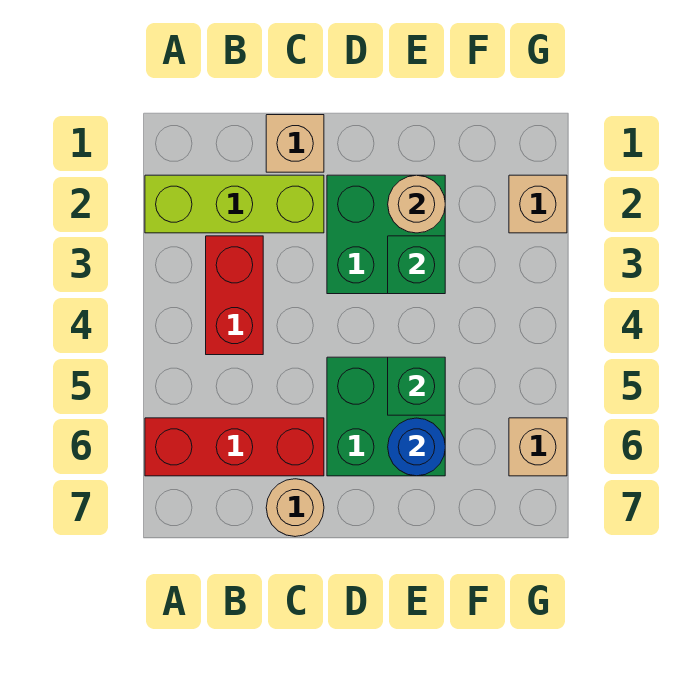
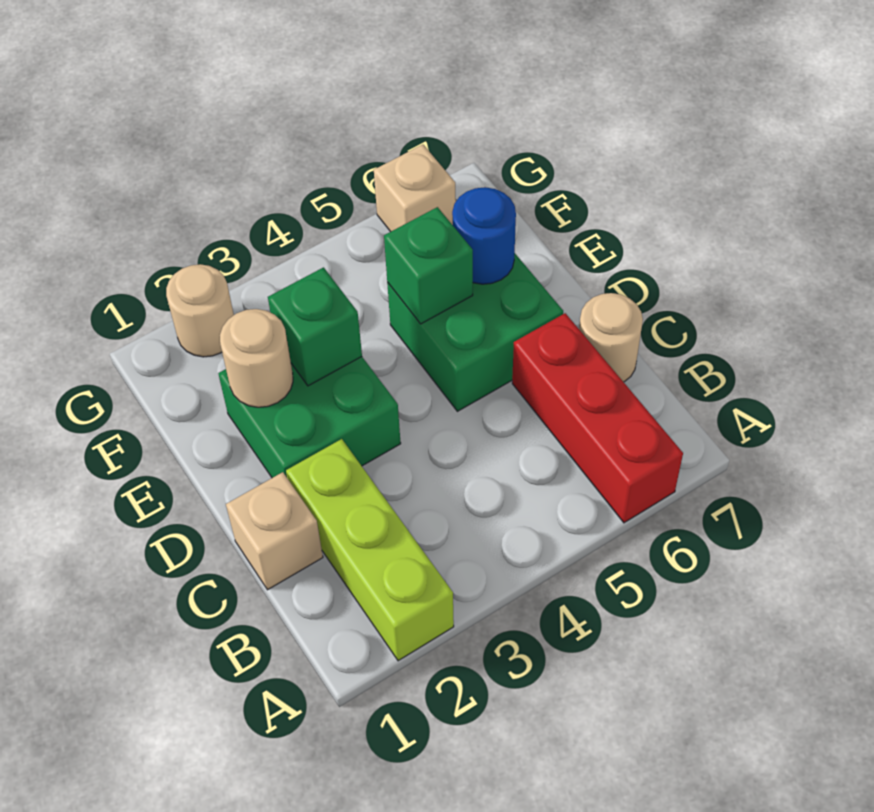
red 1x2 brick [206,236,263,355] -> none
tan 1x1 brick [509,175,567,233] -> tan 1x1 round brick [166,264,234,357]

